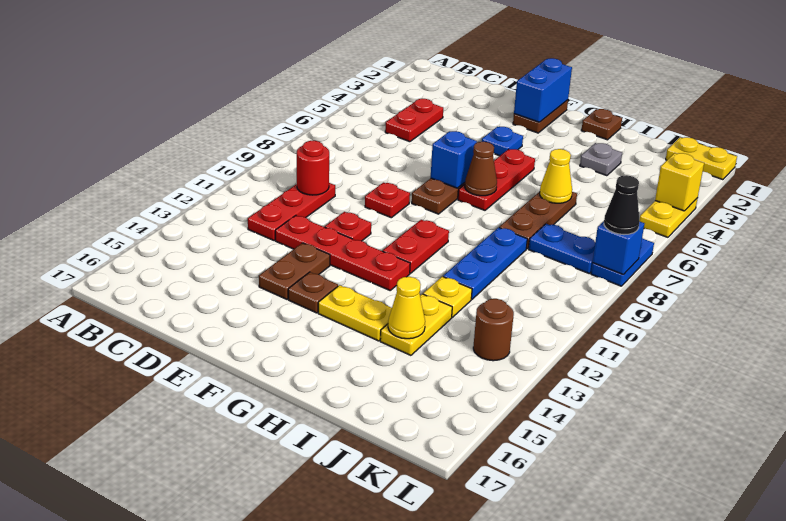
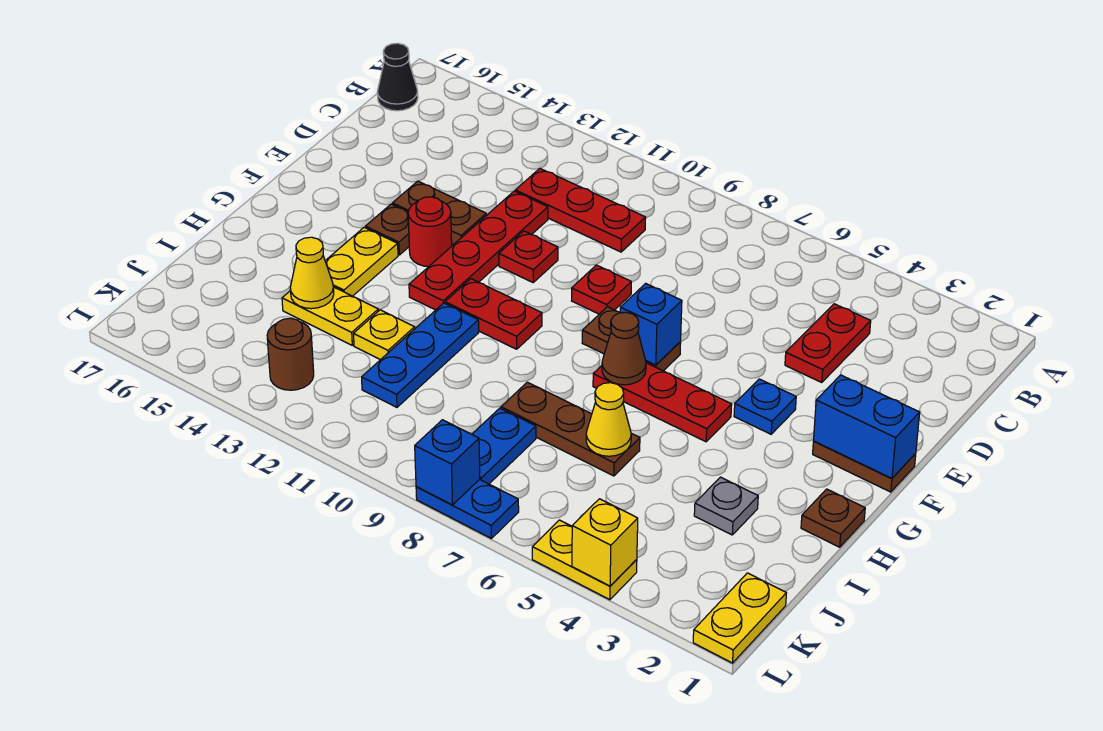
red 1x2 plate [385,99,443,142] -> red 1x2 plate turned to [785,304,871,382]
red 1x1 round brick [297,141,329,195] -> red 1x1 round brick moved to [408,197,452,267]
blue 1x3 plate [443,228,527,299] -> blue 1x3 plate turned to [362,303,479,407]
black 1x1 cone [604,175,640,235] -> black 1x1 cone moved to [377,43,418,111]

